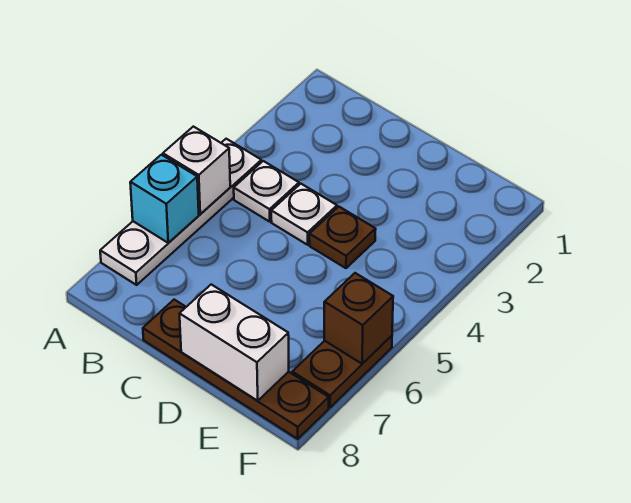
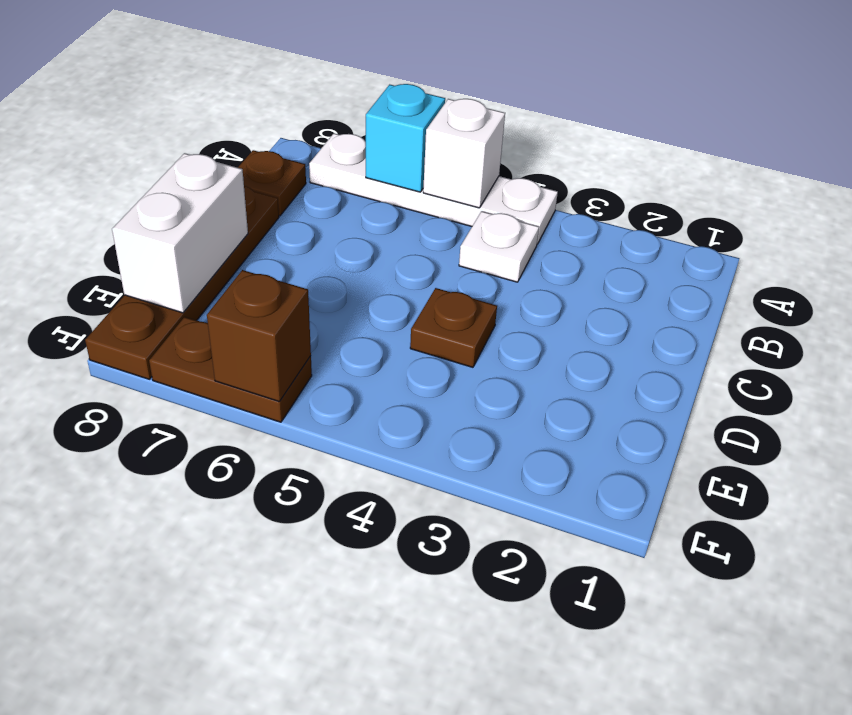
none -> brown 1x1 plate [238,150,306,216]
white 1x1 plate [271,184,337,245] -> none

